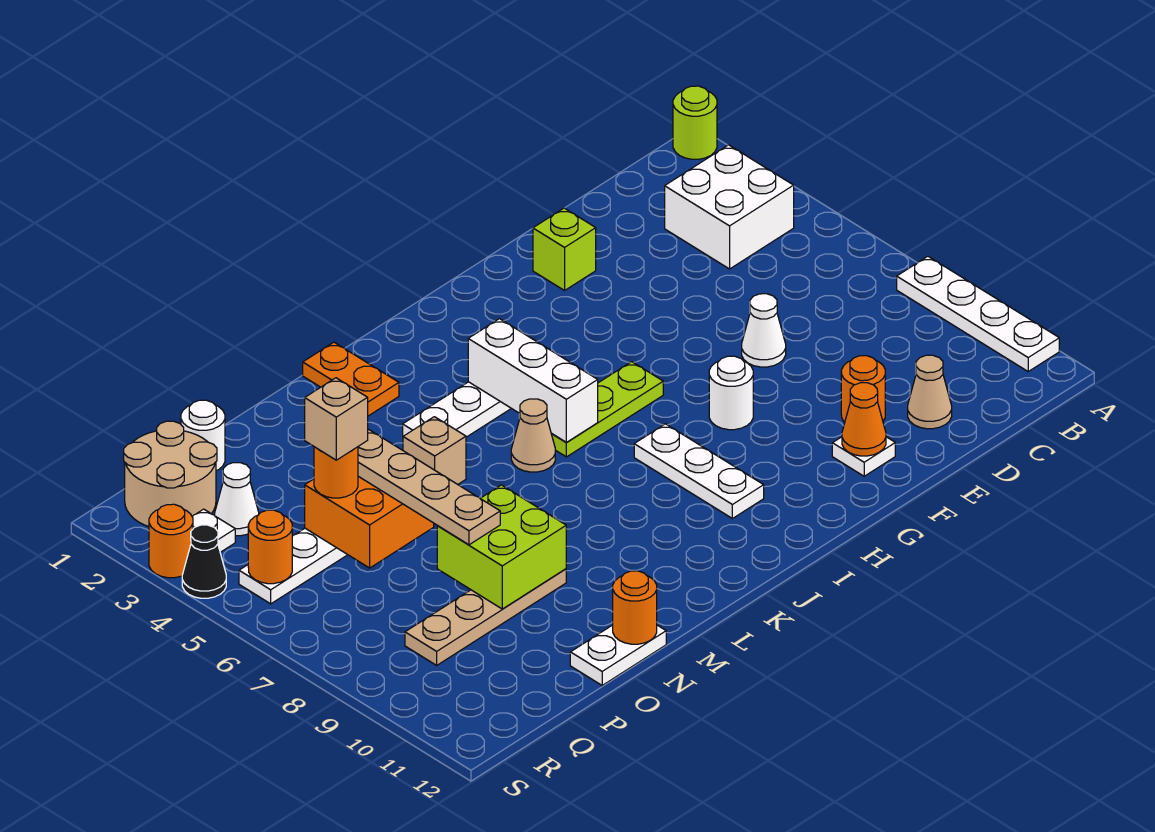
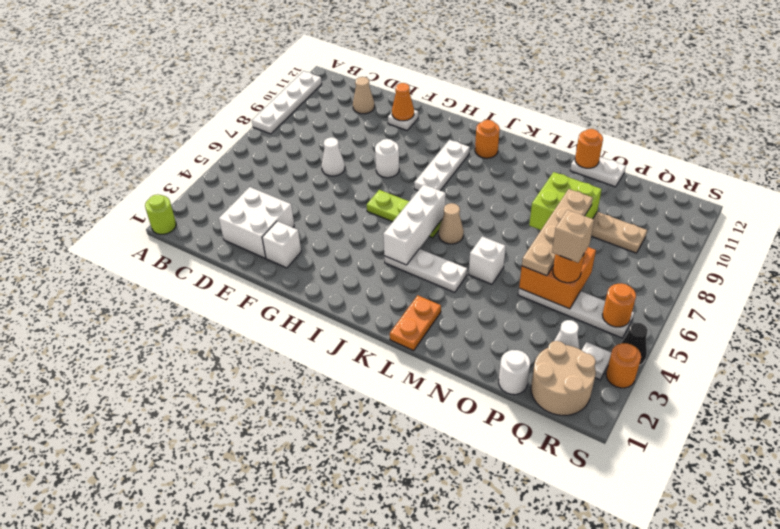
white 2x2 brick [665,145,794,269] -> white 2x2 brick moved to [219,187,294,258]
orange 1x1 round brick [841,356,885,422] -> orange 1x1 round brick moved to [475,120,500,158]
lime 1x1 brick [533,208,596,290] -> white 1x1 brick [262,221,301,268]
tan 1x1 brick [403,417,466,484] -> white 1x1 brick [469,236,506,284]

